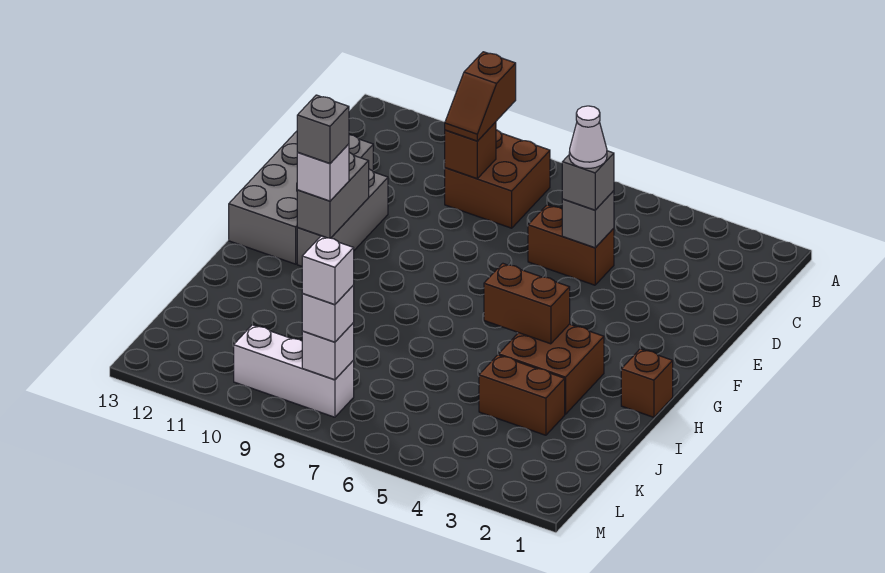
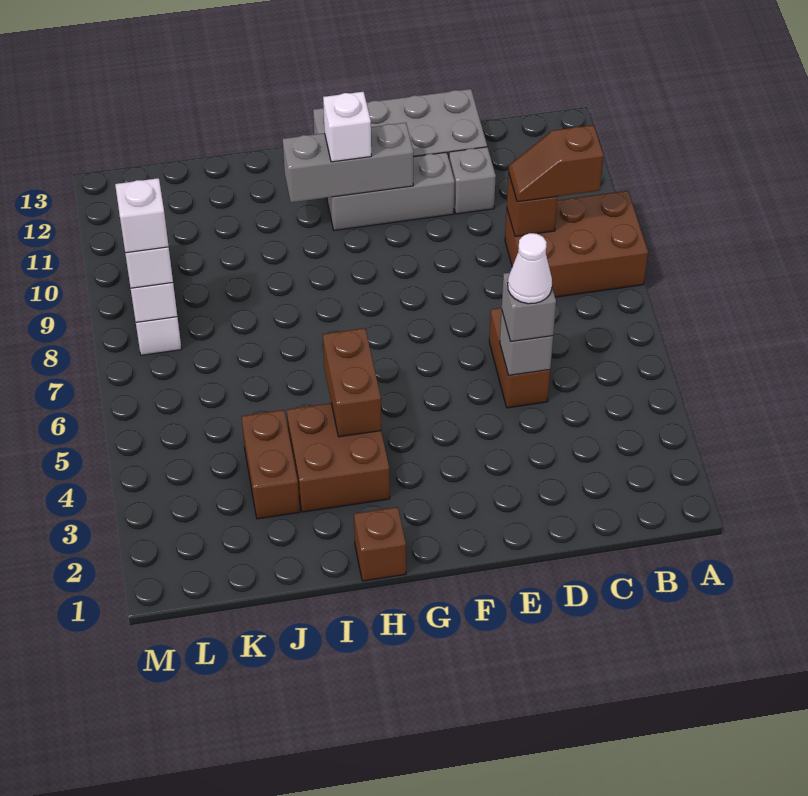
brown 2x2 brick [445,130,550,228] -> brown 2x3 brick [505,191,648,297]
grey 1x2 brick [297,152,369,238] -> grey 1x3 brick [283,123,413,202]
grey 1x1 brick [297,95,349,164] -> grey 1x1 brick moved to [449,147,496,214]

